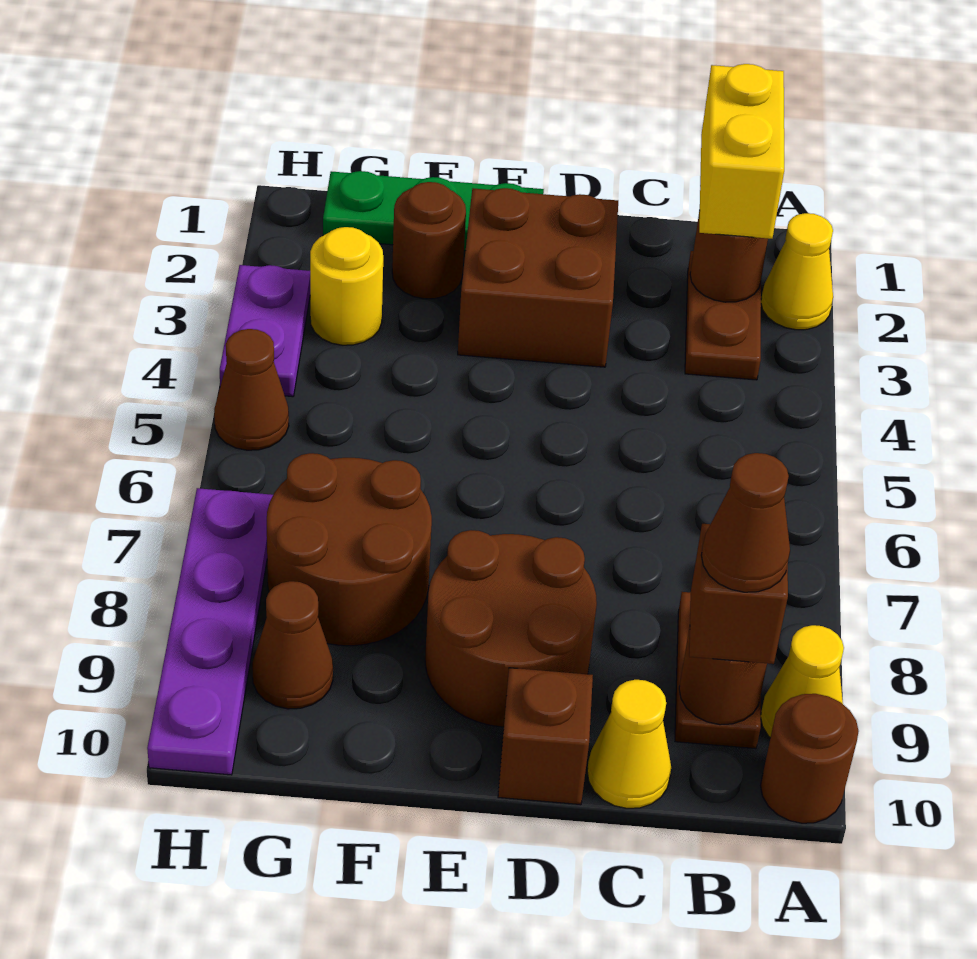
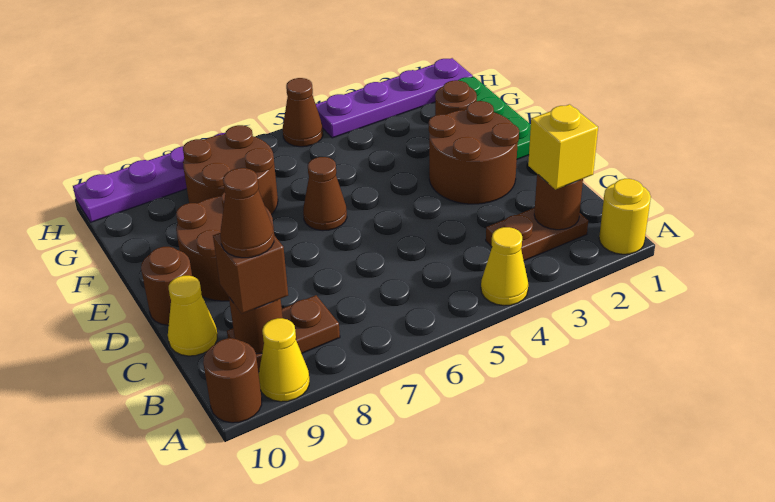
yellow 1x1 cone [761,213,833,330] -> yellow 1x1 cone moved to [481,227,528,306]
yellow 1x2 brick [699,64,784,239] -> yellow 1x1 brick [528,104,598,190]
brown 2x2 brick [458,188,618,367] -> brown 2x2 round brick [429,101,519,204]
brown 1x1 brick [498,668,593,805] -> brown 1x1 round brick [141,247,192,325]
yellow 1x1 round brick [310,227,383,345] -> yellow 1x1 round brick moved to [599,179,651,254]
brown 1x1 cone [252,581,333,709] -> brown 1x1 cone moved to [303,157,347,231]
purple 1x2 plate [220,265,310,397] -> purple 1x4 plate [316,58,473,138]

